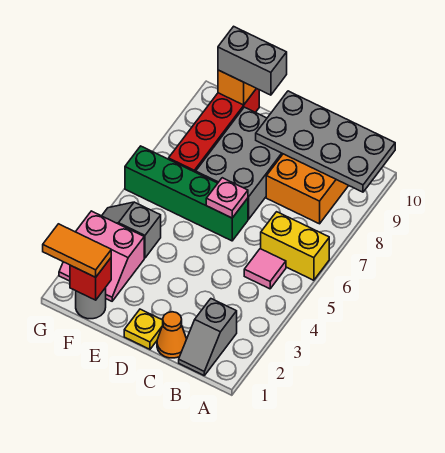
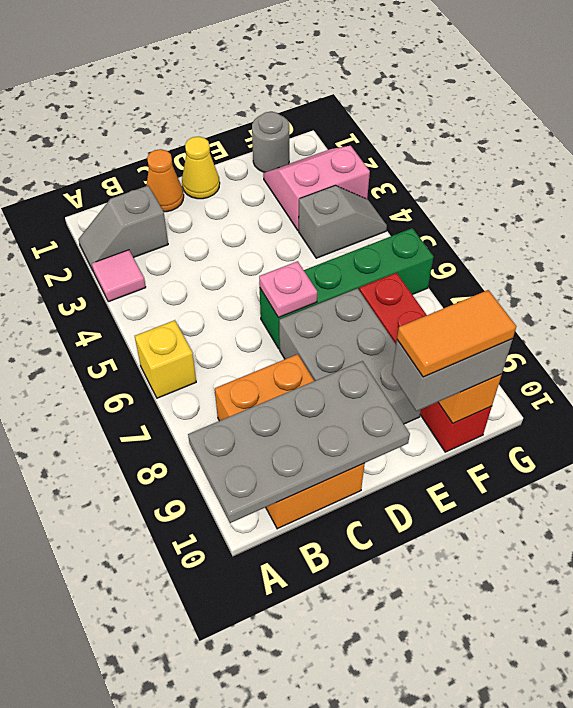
yellow 1x2 brick [261,212,329,280] -> yellow 1x1 brick [135,320,196,398]
grey 1x2 slope [179,299,237,375] -> grey 1x2 slope turned to [78,186,168,271]
pink 1x1 tile [244,249,286,289] -> pink 1x1 tile moved to [92,250,146,302]
yellow 1x1 plate [124,309,163,349] -> yellow 1x1 cone [182,137,220,199]
red 1x1 brick [70,258,111,300] -> none
orange 1x2 tile [43,224,111,277] -> orange 1x2 tile moved to [397,290,516,377]

